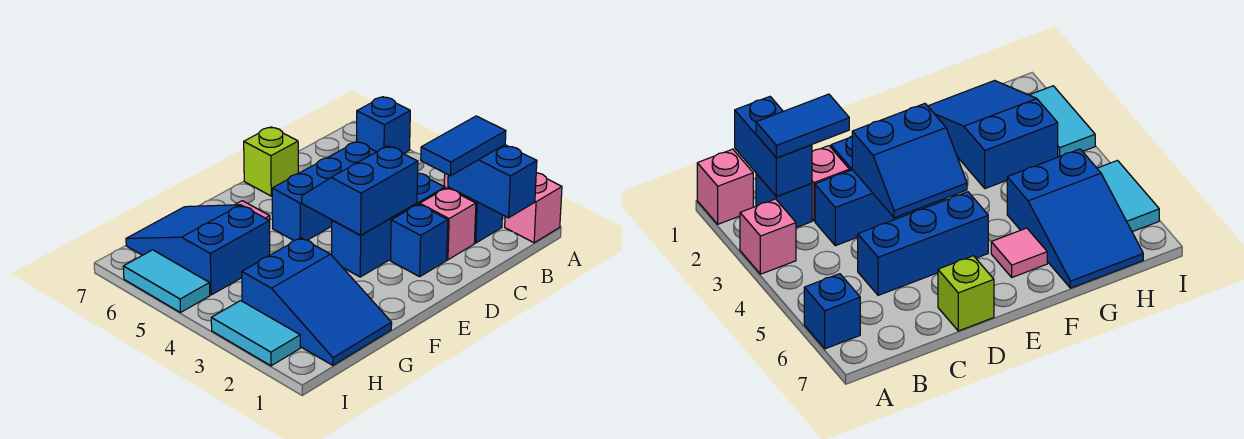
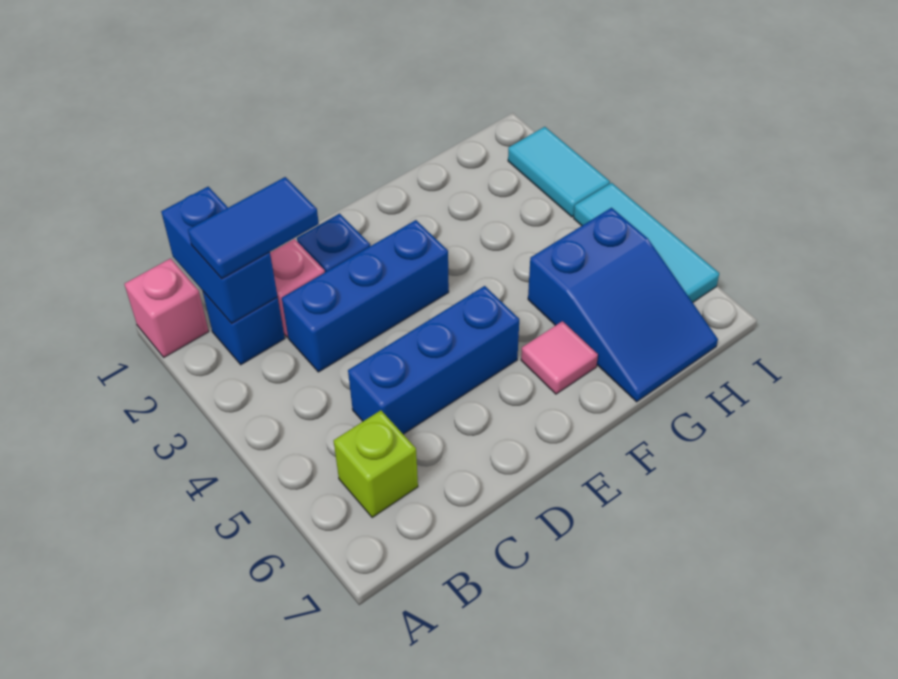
pink 1x1 brick [740,199,796,274] -> none
blue 1x1 brick [357,97,410,154] -> none
blue 2x2 slope [302,146,418,235] -> none
lime 1x1 brick [244,127,298,196] -> lime 1x1 brick moved to [334,410,418,518]
blue 2x3 slope [242,238,392,365] -> none
cyan 1x2 tile [123,250,210,312] -> cyan 1x3 tile [574,183,719,303]

